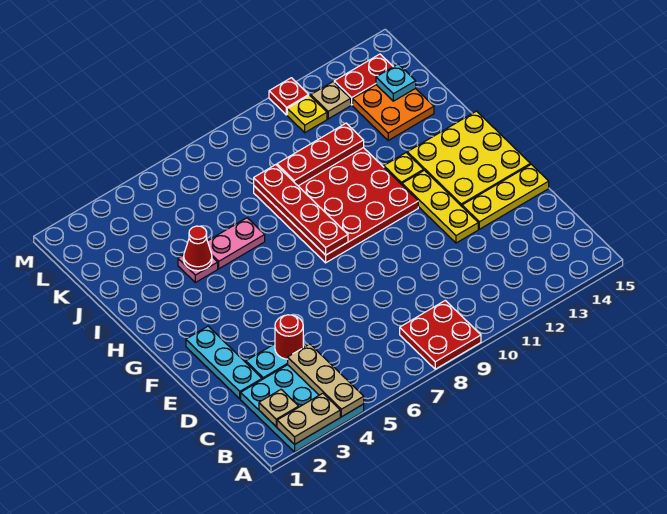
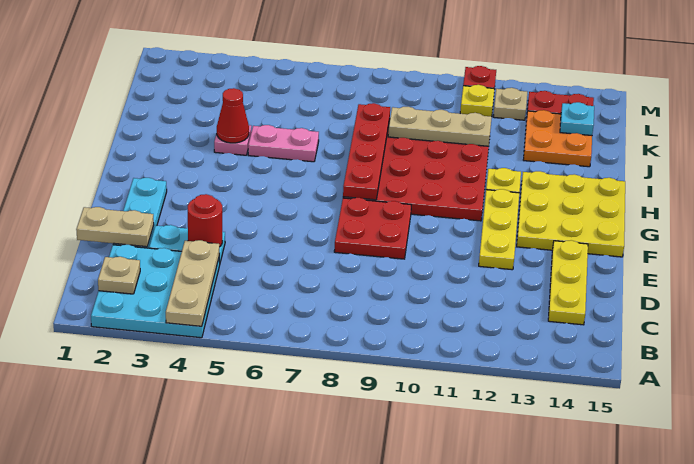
tan 1x2 plate [277,393,340,445] -> tan 1x2 plate moved to [76,207,154,247]
red 2x2 plate [400,300,481,369] -> red 2x2 plate moved to [334,198,411,259]
yellow 1x3 plate [462,164,549,229] -> yellow 1x3 plate turned to [548,240,588,325]
red 1x3 plate [277,123,364,186] -> tan 1x3 plate [388,107,492,146]

